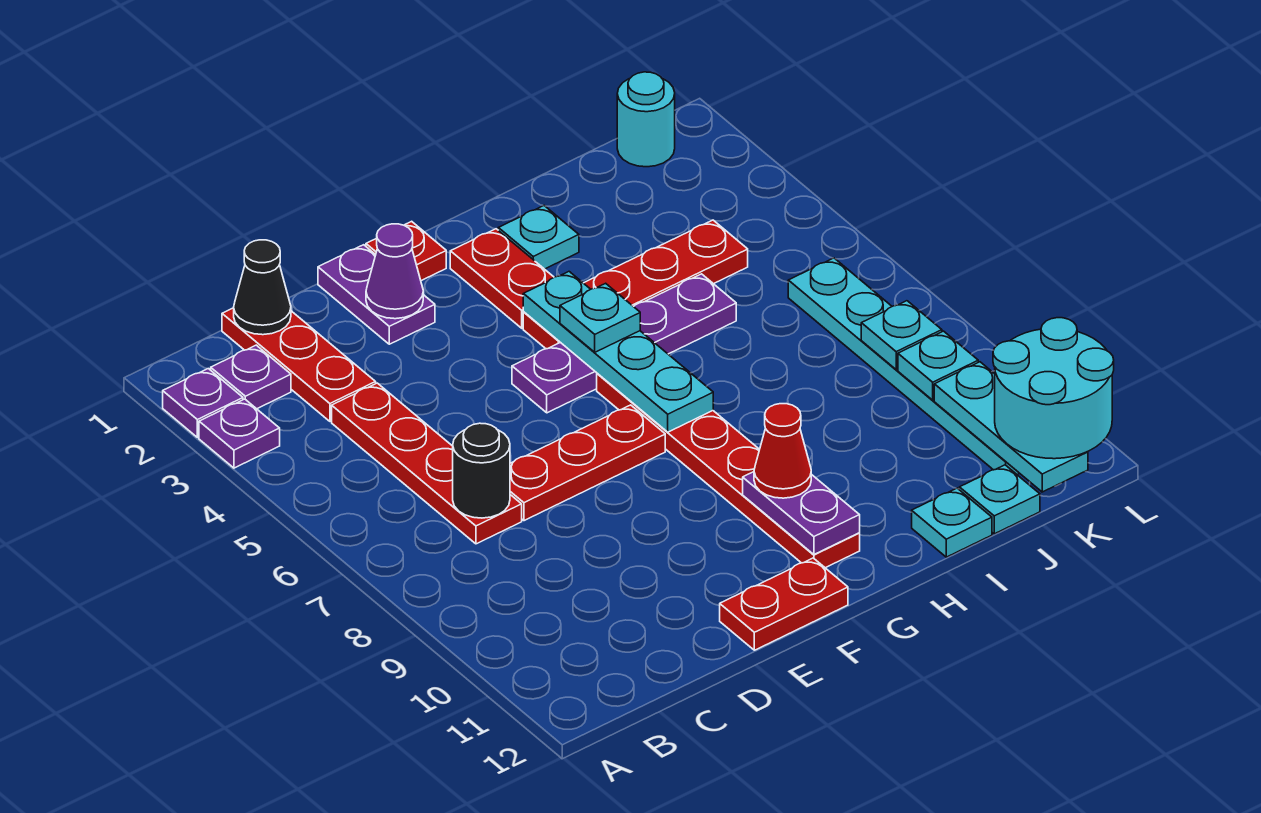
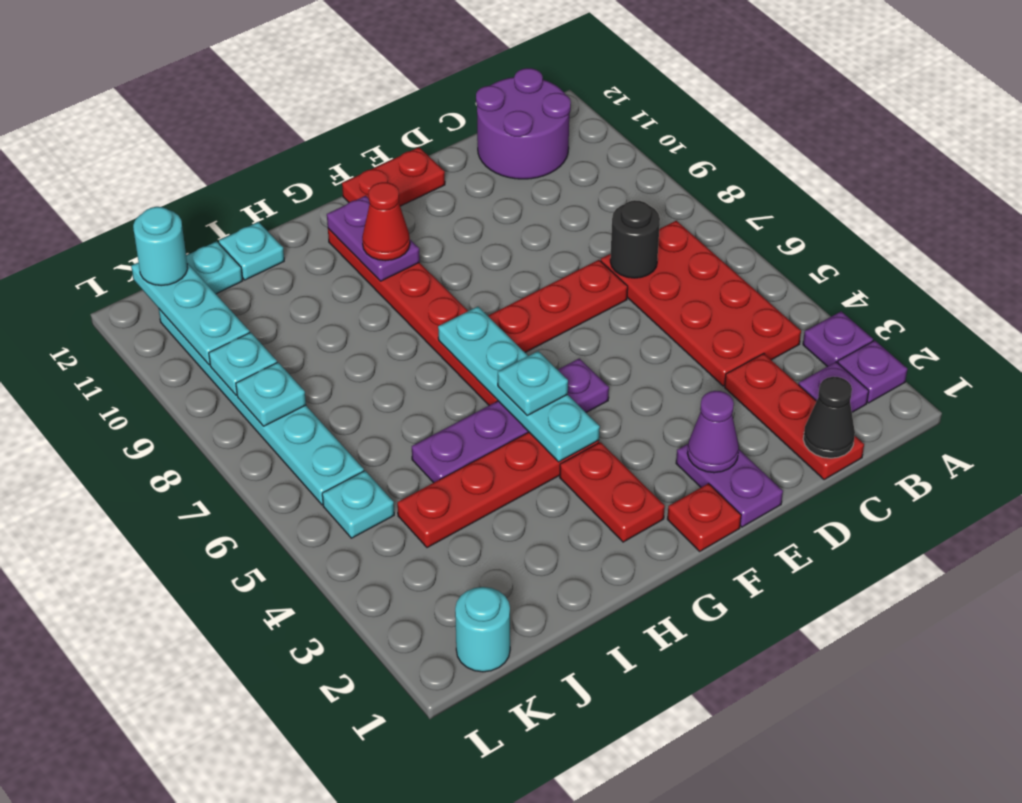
none -> purple 2x2 round brick [476,68,571,179]
red 1x4 plate [332,383,522,544] -> red 2x4 plate [601,221,801,386]
cyan 1x1 plate [498,206,579,269] -> cyan 1x1 plate moved to [322,471,394,538]
cyan 2x2 round brick [993,318,1114,459] -> cyan 1x1 round brick [133,207,188,286]

